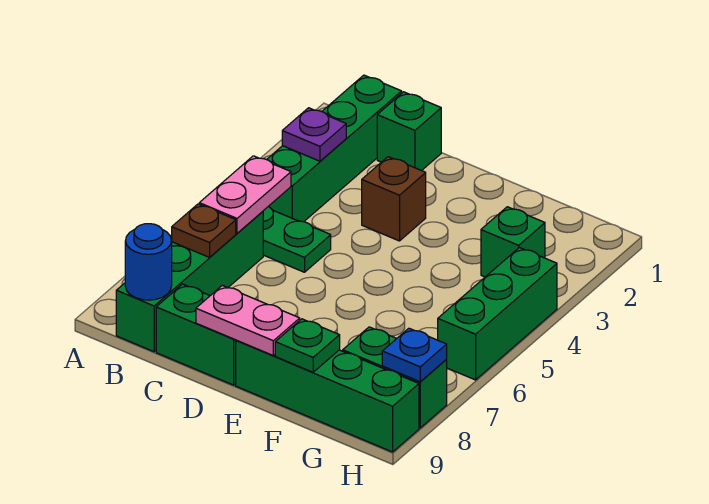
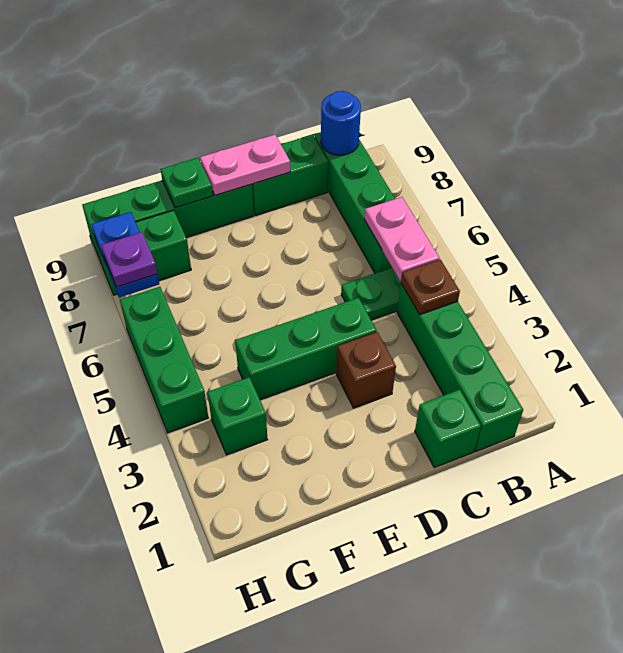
purple 1x1 plate [282,108,346,161] -> purple 1x1 plate moved to [101,232,157,287]
brown 1x1 plate [172,204,236,257] -> brown 1x1 plate moved to [401,260,460,314]
none -> green 1x3 brick [235,298,376,400]
blue 1x1 plate [382,328,447,382] -> blue 1x2 plate [91,212,159,298]

